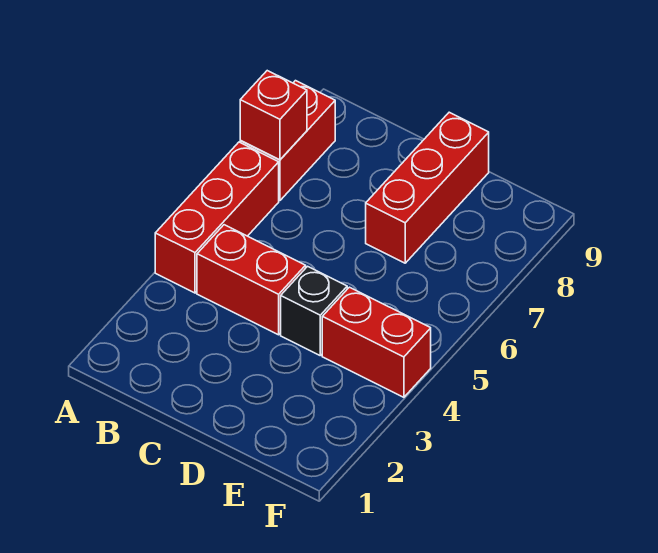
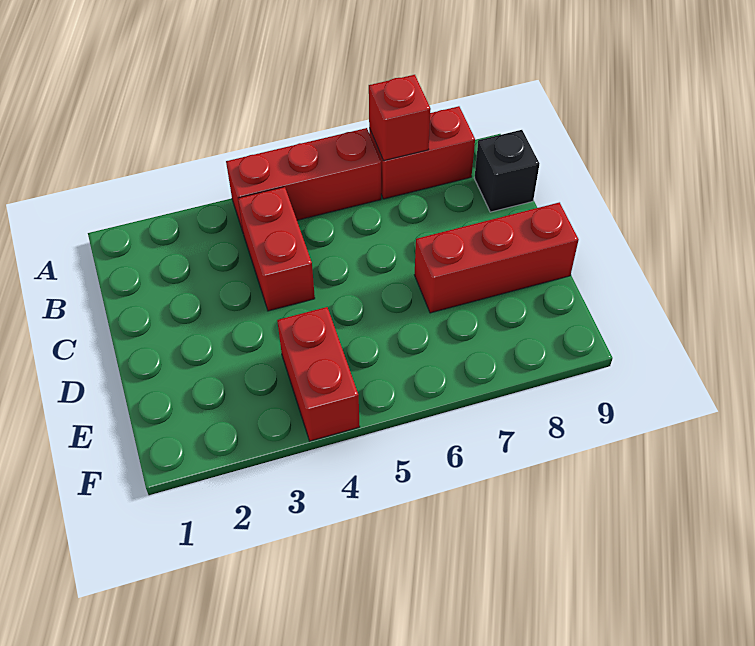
black 1x1 brick [281,266,347,355] -> black 1x1 brick moved to [474,130,539,212]

